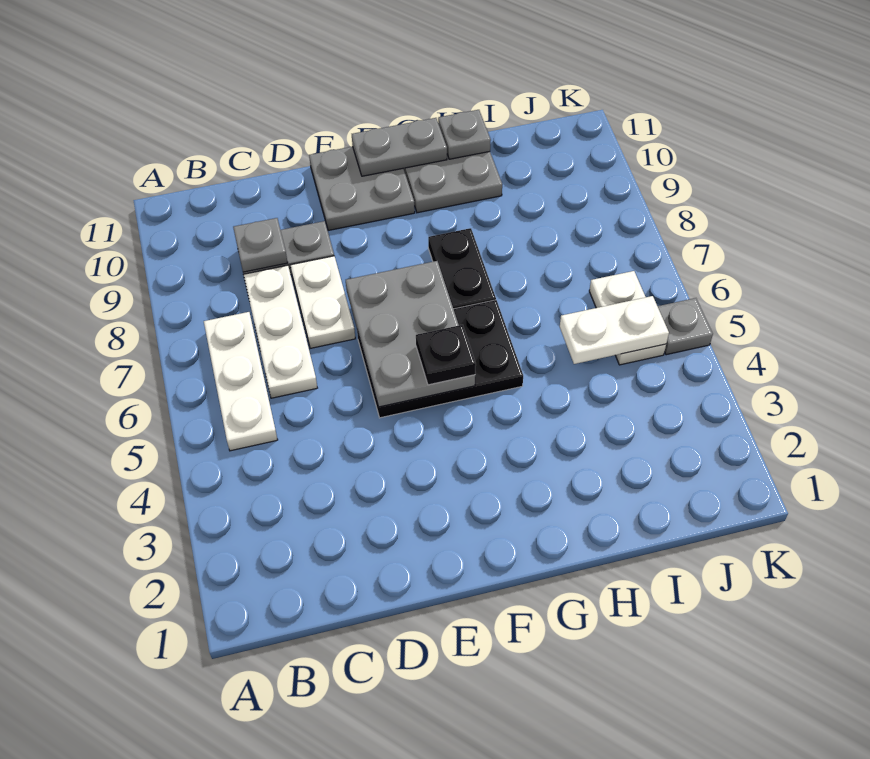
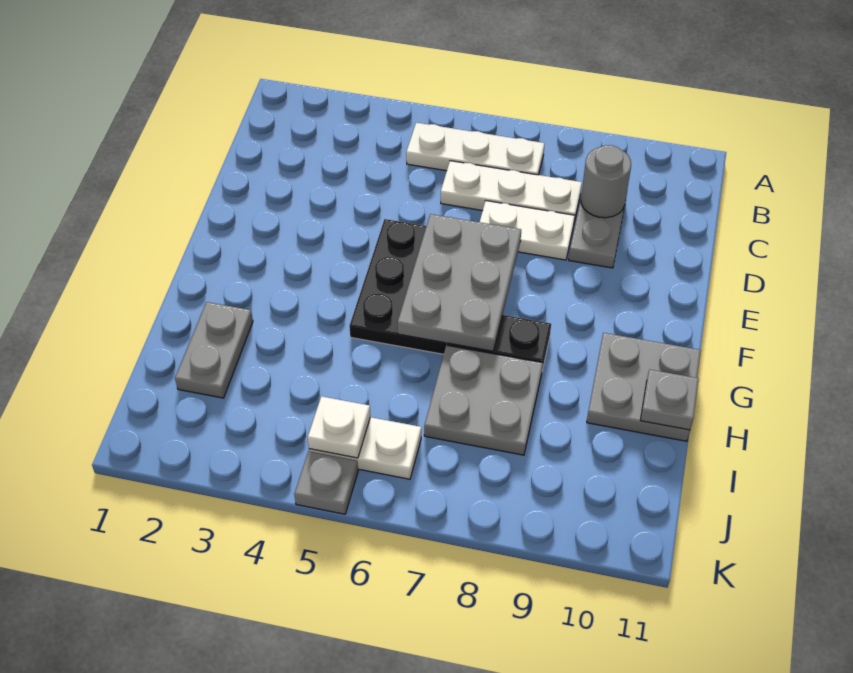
grey 1x1 plate [233,218,288,272] -> grey 1x1 round brick [581,145,631,218]
grey 2x3 plate [346,261,475,407] -> grey 2x3 plate turned to [397,214,521,351]
grey 2x2 plate [309,146,415,231] -> grey 2x2 plate moved to [424,345,543,455]
black 1x1 plate [416,325,476,385] -> none
grey 1x2 plate [352,118,447,176] -> grey 1x2 plate moved to [175,302,253,398]
white 1x2 plate [560,296,669,364] -> white 1x1 plate [308,396,370,458]

